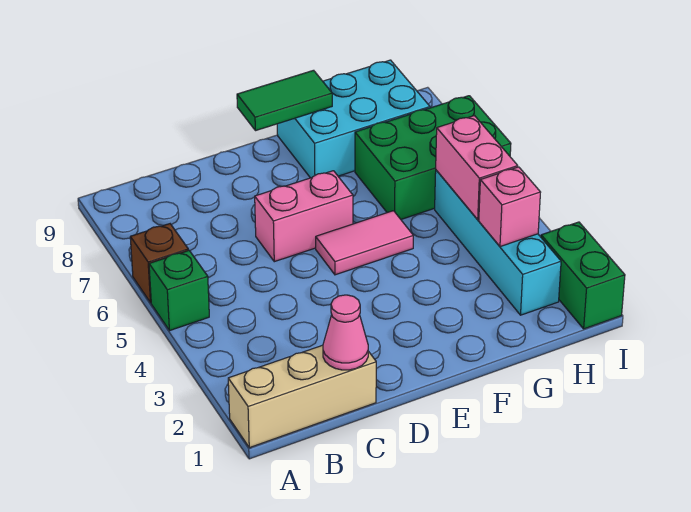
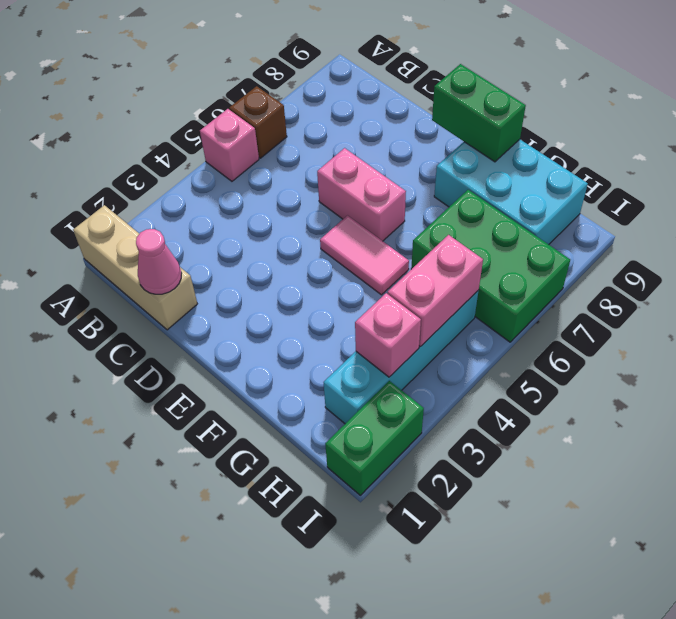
green 1x1 brick [149,250,209,331] -> pink 1x1 brick [200,109,259,181]
green 1x2 tile [237,70,332,131] -> green 1x2 brick [432,64,526,162]

